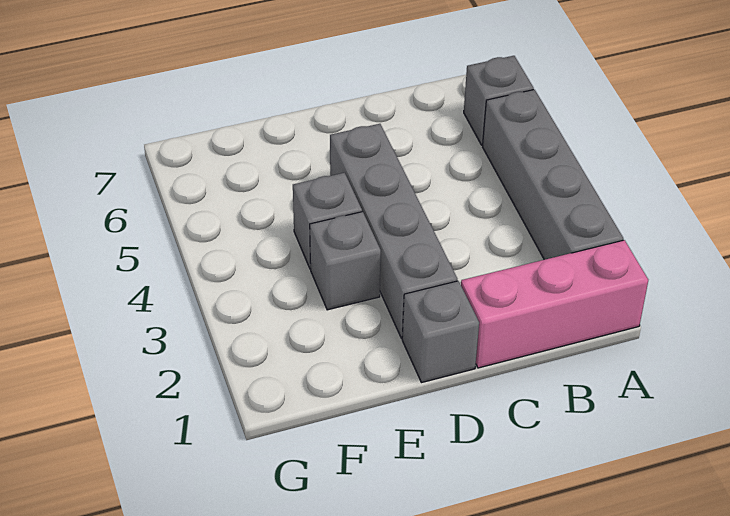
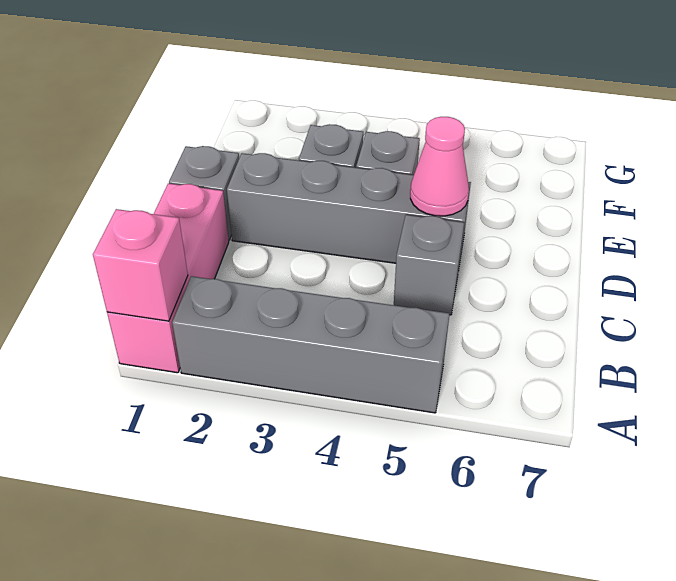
none -> pink 1x1 brick [93,209,188,321]
grey 1x1 brick [464,56,534,145] -> grey 1x1 brick moved to [394,215,464,315]
none -> pink 1x1 cone [410,117,469,216]

